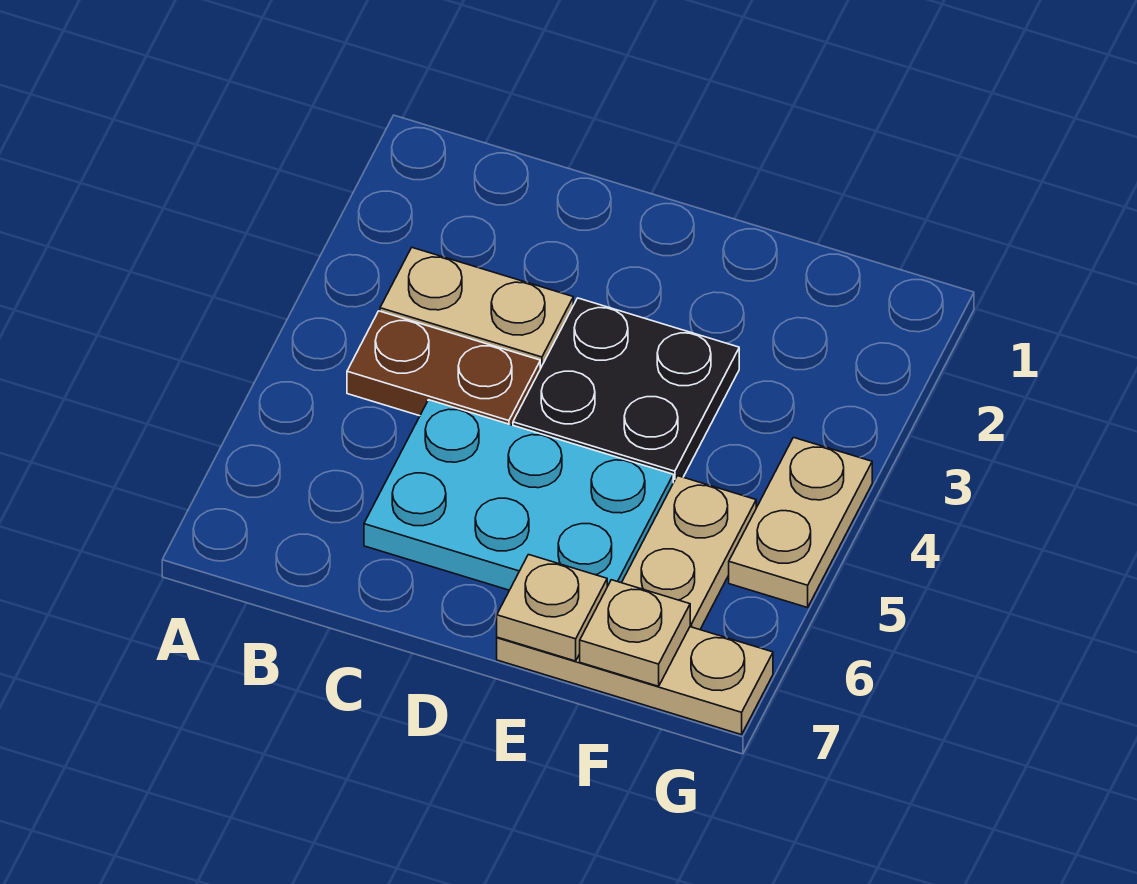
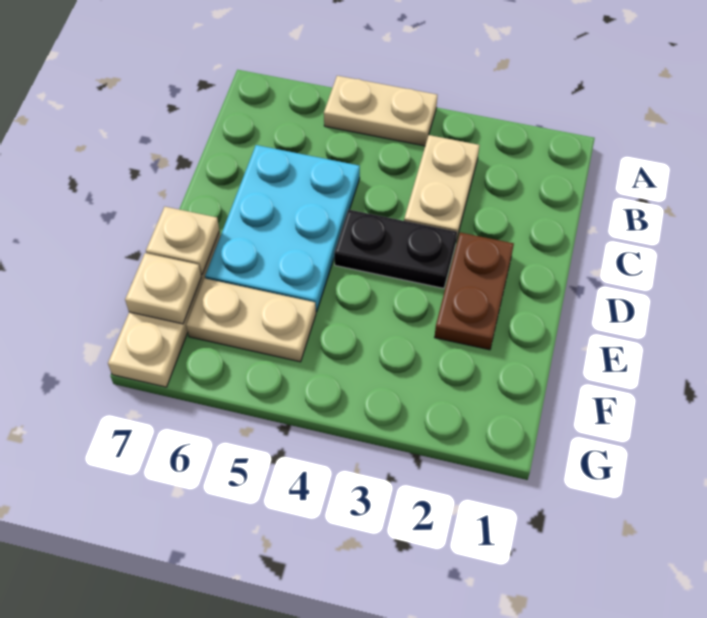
brown 1x2 plate [347,311,540,425] -> brown 1x2 plate moved to [435,232,514,350]
black 2x2 plate [513,298,739,483] -> black 1x2 plate [334,210,457,288]
tan 1x2 plate [729,438,872,608] -> tan 1x2 plate moved to [324,76,437,146]

